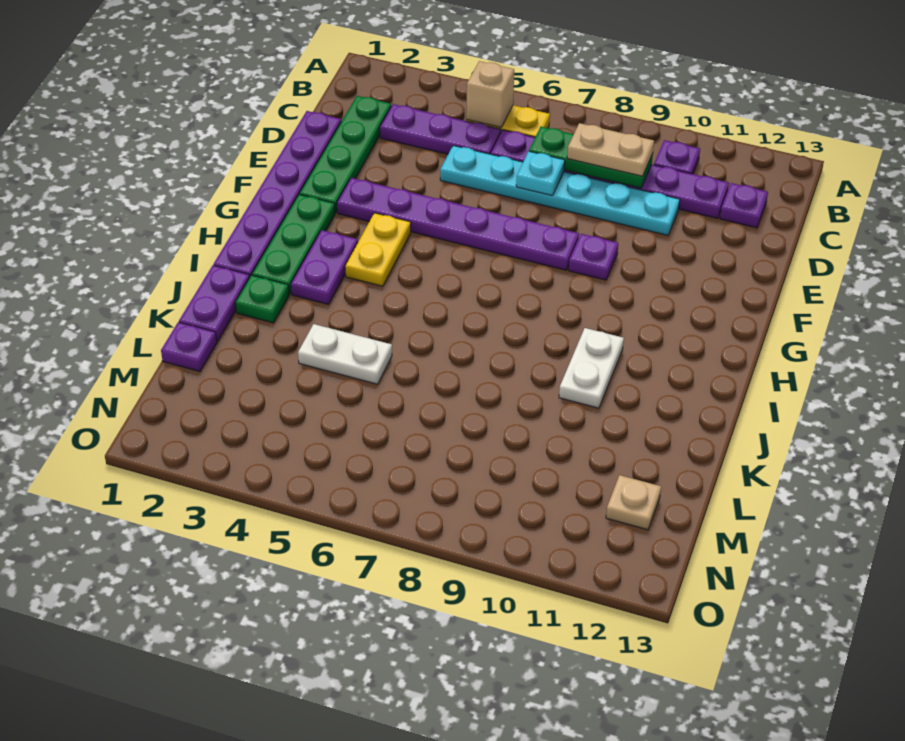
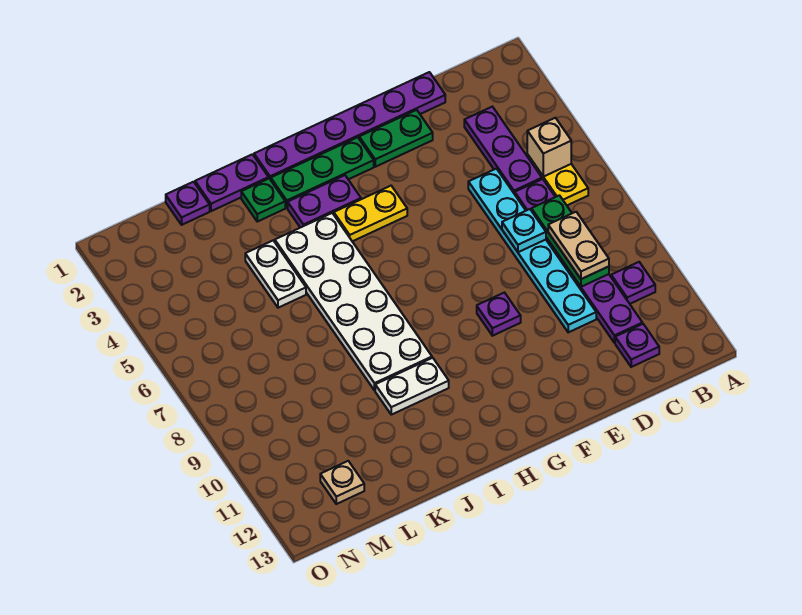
green 1x4 plate [300,96,391,213] -> green 1x2 plate [359,110,433,167]
purple 1x6 plate [337,178,579,270] -> none
none -> white 2x6 plate [275,213,432,391]

